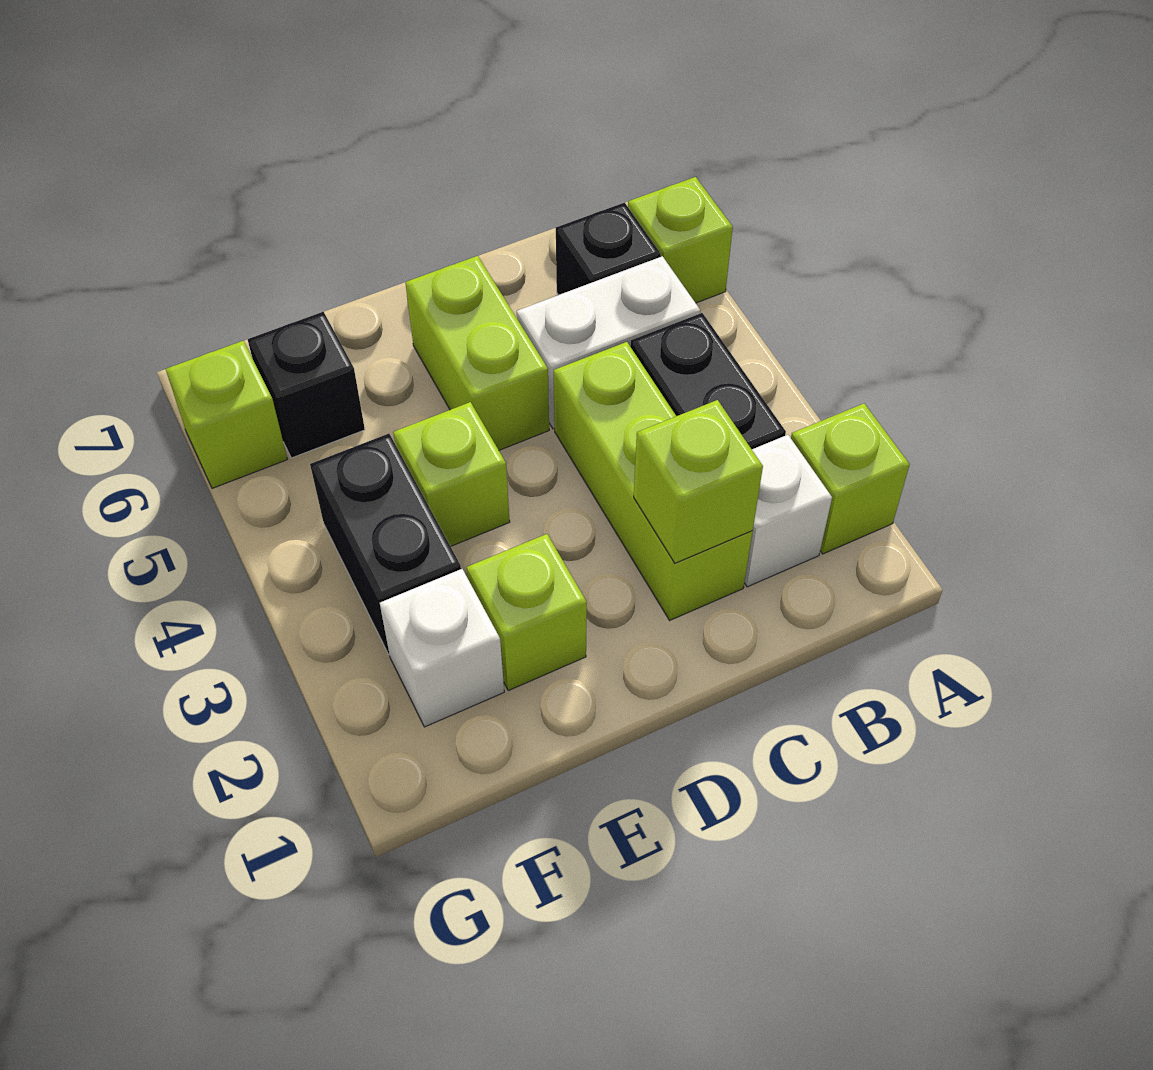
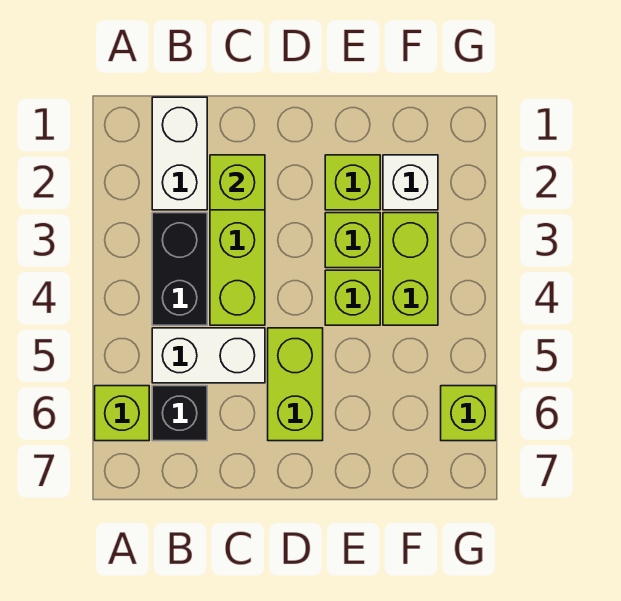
lime 1x1 brick [791,404,910,554] -> lime 1x1 brick moved to [325,213,380,268]
white 1x1 brick [744,435,832,587] -> white 1x2 brick [152,97,207,210]
black 1x2 brick [310,434,461,654] -> lime 1x2 brick [383,213,438,325]
black 1x1 brick [247,312,365,458] -> none

